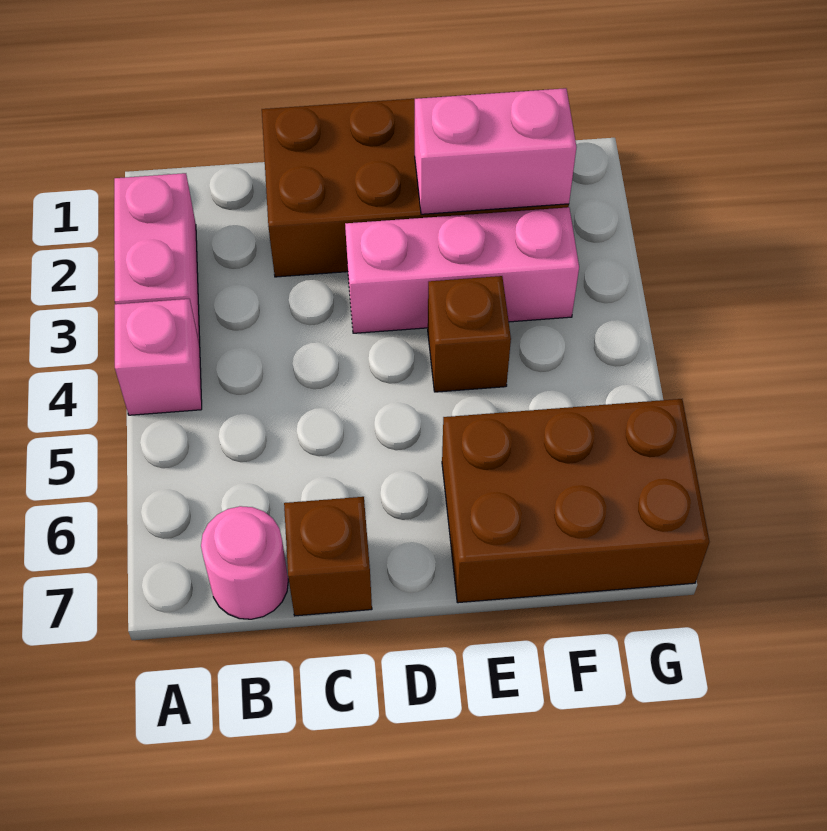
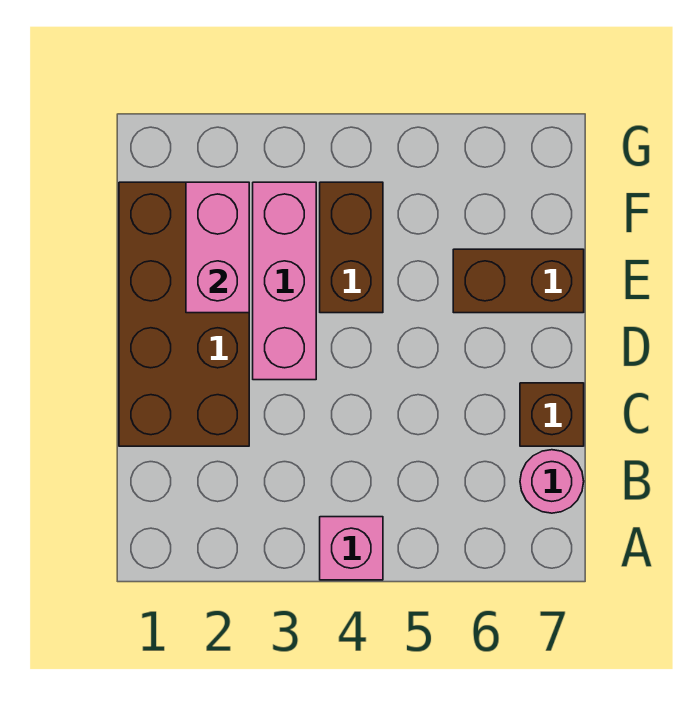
pink 1x2 brick [114,173,200,345] -> none
brown 1x1 brick [428,276,511,392] -> brown 1x2 brick [320,182,383,313]
brown 2x3 brick [442,399,709,603] -> brown 1x2 brick [453,249,584,313]

